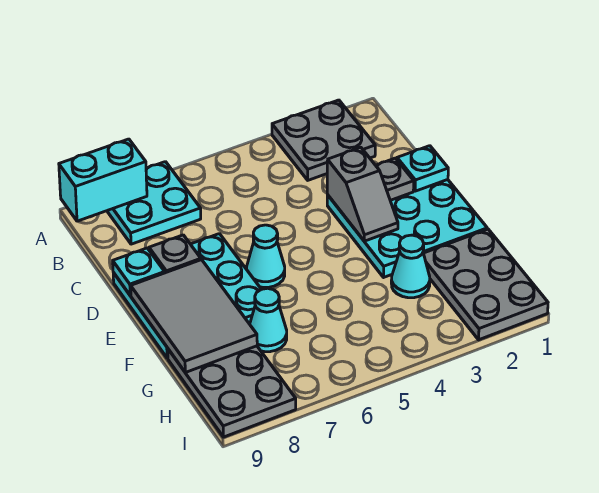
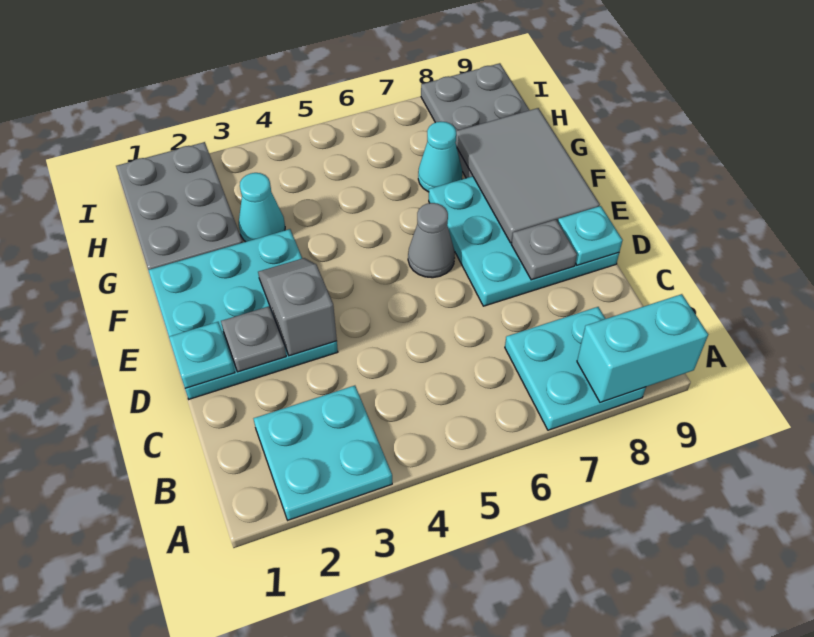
grey 2x2 plate [272,100,375,180] -> cyan 2x2 plate [253,386,392,520]
cyan 1x1 cone [247,225,285,287] -> grey 1x1 cone [408,203,455,278]

